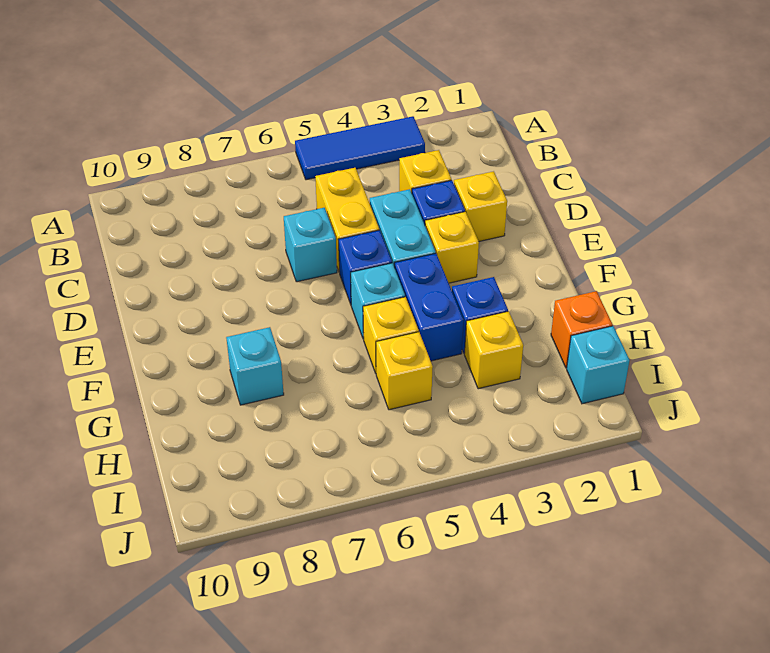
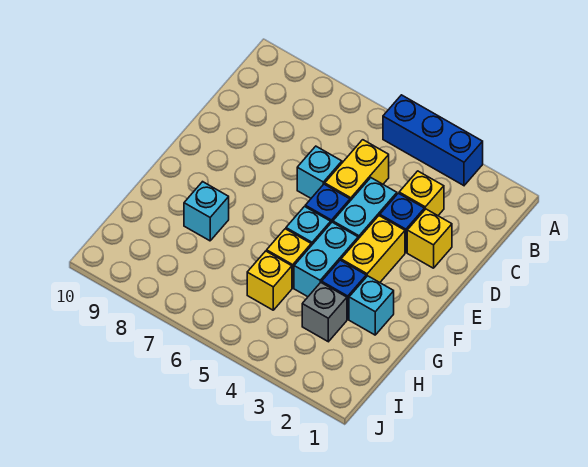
blue 1x3 tile [295,116,425,180] -> blue 1x3 brick [383,95,483,186]
yellow 1x1 brick [425,212,479,283] -> yellow 1x2 brick [341,216,405,282]
blue 1x2 brick [395,253,464,361] -> cyan 1x2 brick [294,222,358,297]
orange 1x1 brick [551,291,612,368] -> none
yellow 1x1 brick [464,311,523,389] -> grey 1x1 brick [302,283,347,342]
cyan 1x1 brick [567,326,630,404] -> cyan 1x1 brick moved to [349,276,394,335]

